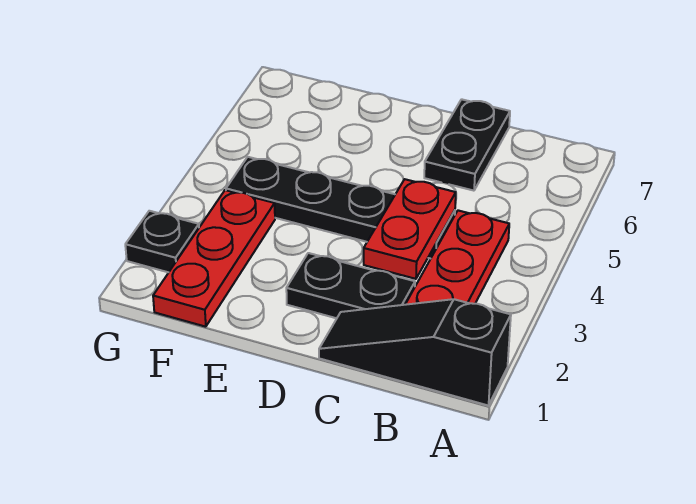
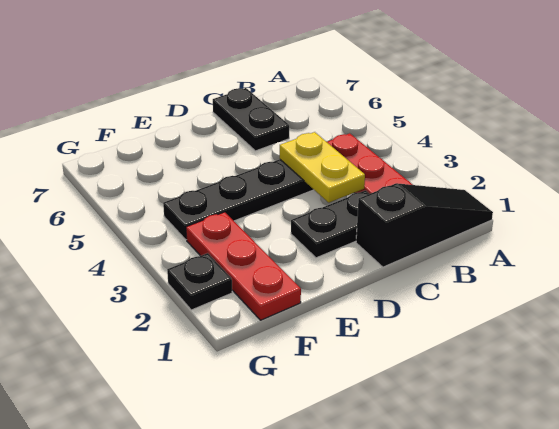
black 1x3 slope [319,299,511,405] -> black 1x3 slope turned to [356,183,493,267]
red 1x2 plate [364,179,456,279] -> yellow 1x2 plate [280,132,365,203]

